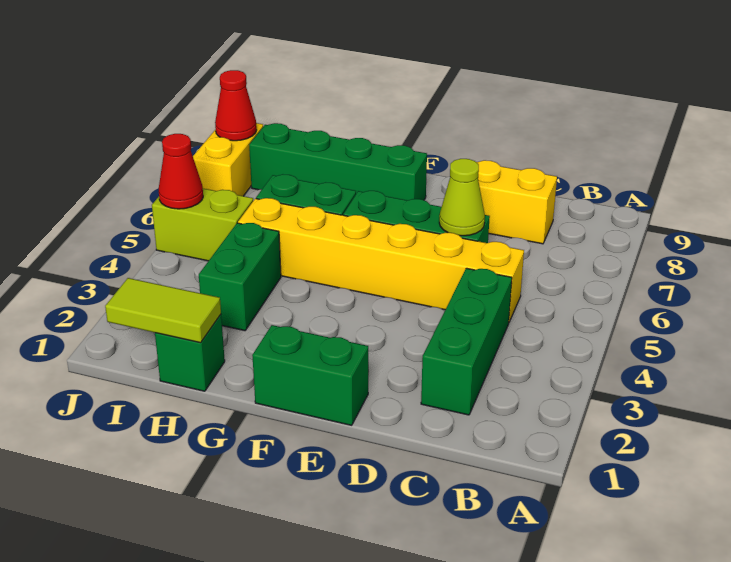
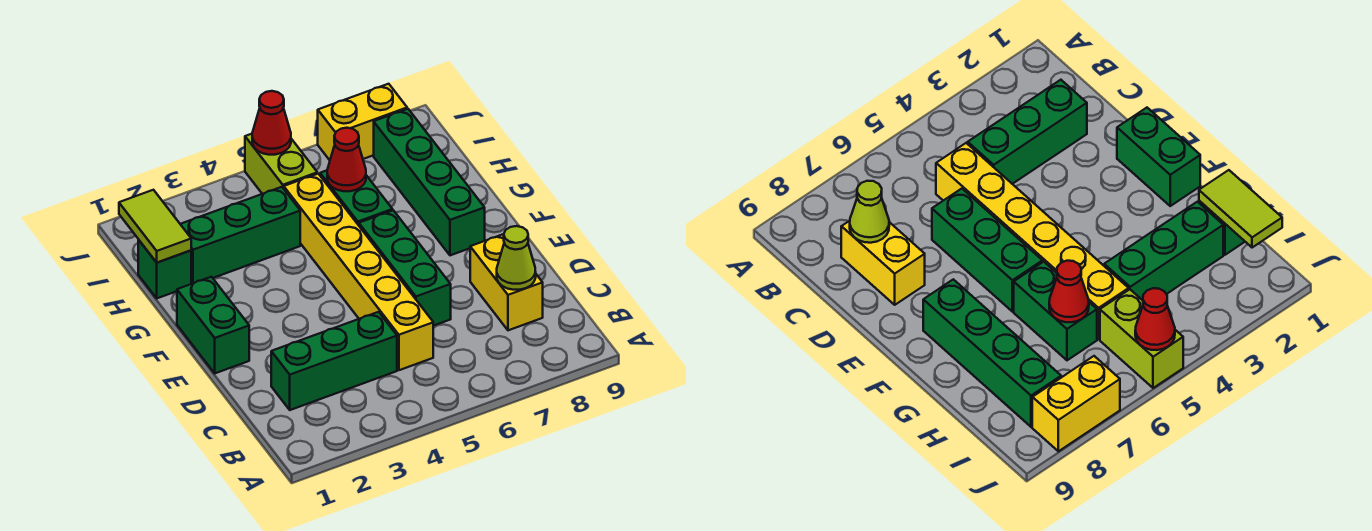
lime 1x1 cone [439,159,485,236] -> lime 1x1 cone moved to [497,226,536,290]
green 1x2 brick [199,223,281,331] -> green 1x3 brick [180,187,300,284]
red 1x1 cone [215,70,257,141] -> red 1x1 cone moved to [327,128,366,191]

